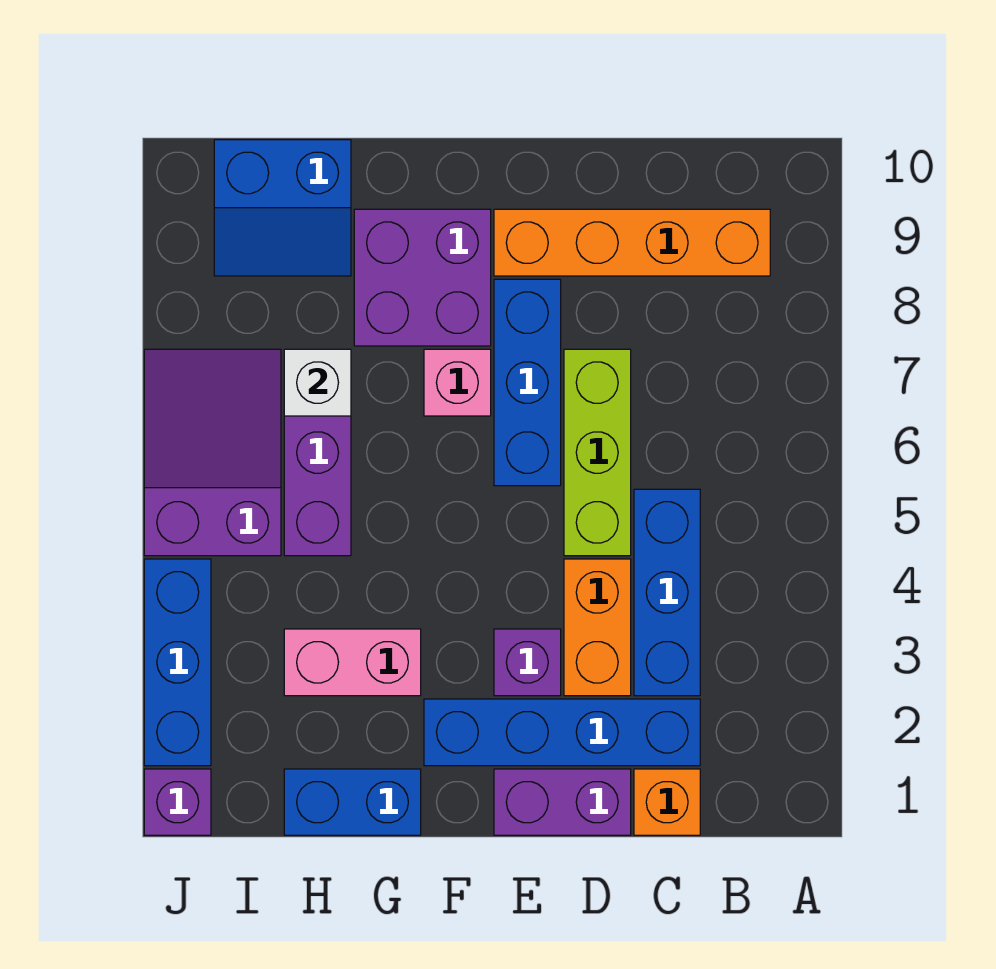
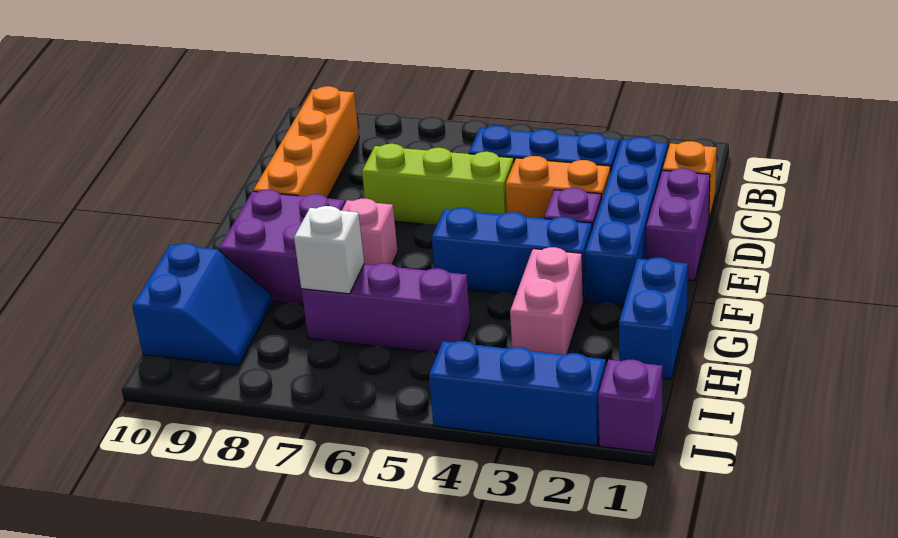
blue 1x3 brick [494,279,561,486] -> blue 1x3 brick moved to [432,208,592,301]
purple 2x3 slope [144,349,281,556] -> none

